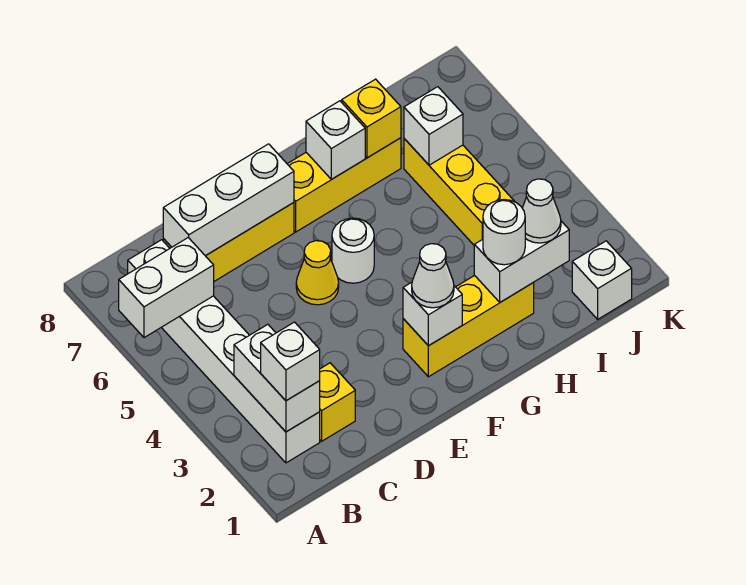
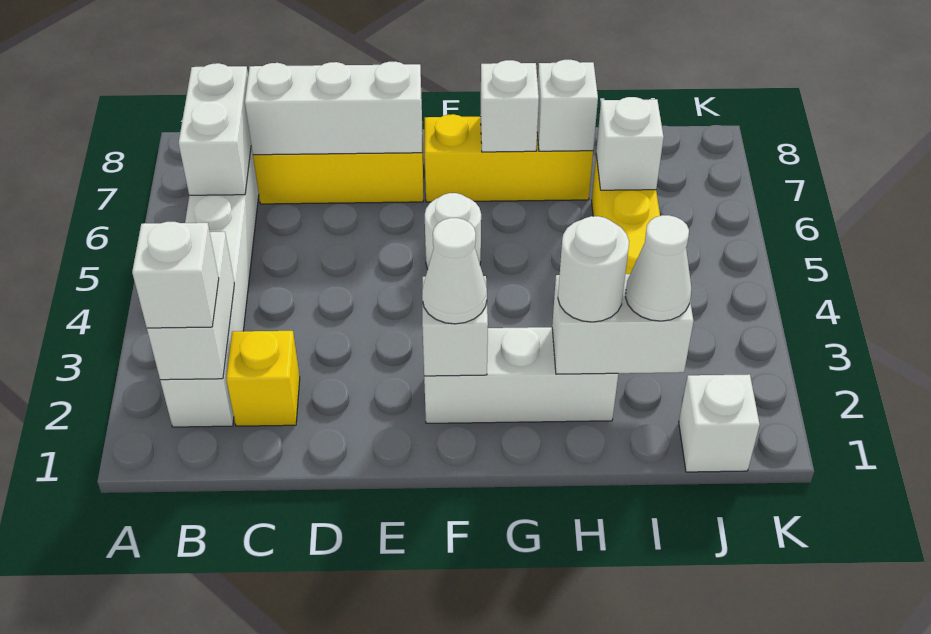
white 1x2 brick [119,238,214,338] -> white 1x2 brick turned to [179,63,251,195]
yellow 1x1 cone [296,241,339,305] -> none
yellow 1x3 brick [403,275,534,377] -> white 1x3 brick [424,327,618,423]
yellow 1x1 brick [342,79,401,158] -> white 1x1 brick [537,60,598,151]

